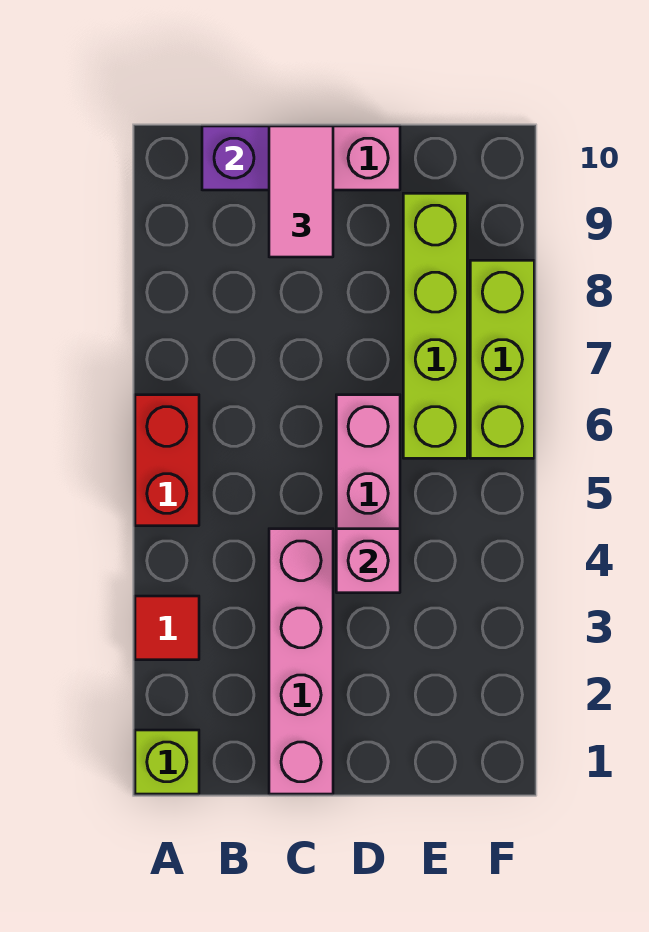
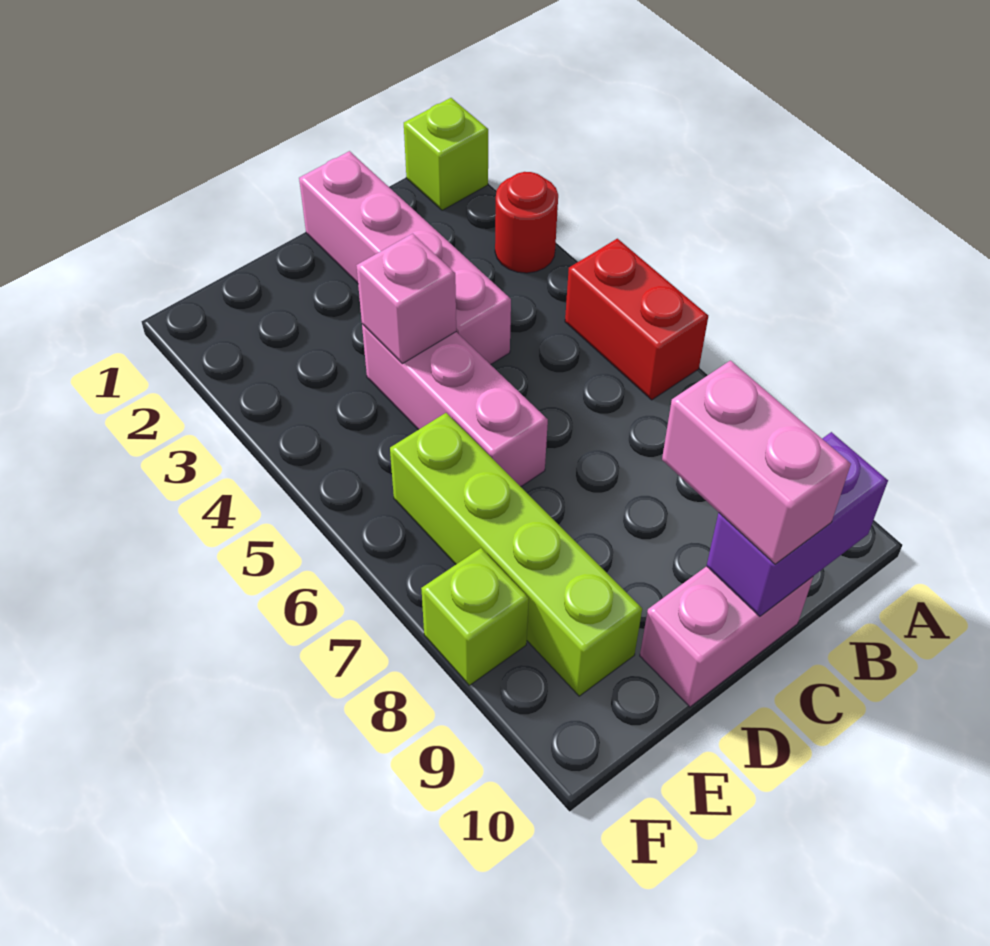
red 1x1 tile [135,596,199,660] -> red 1x1 round brick [495,172,558,273]
pink 1x2 tile [269,126,333,257] -> pink 1x2 brick [662,361,851,564]
lime 1x3 brick [470,260,534,458] -> lime 1x1 brick [421,548,529,685]

